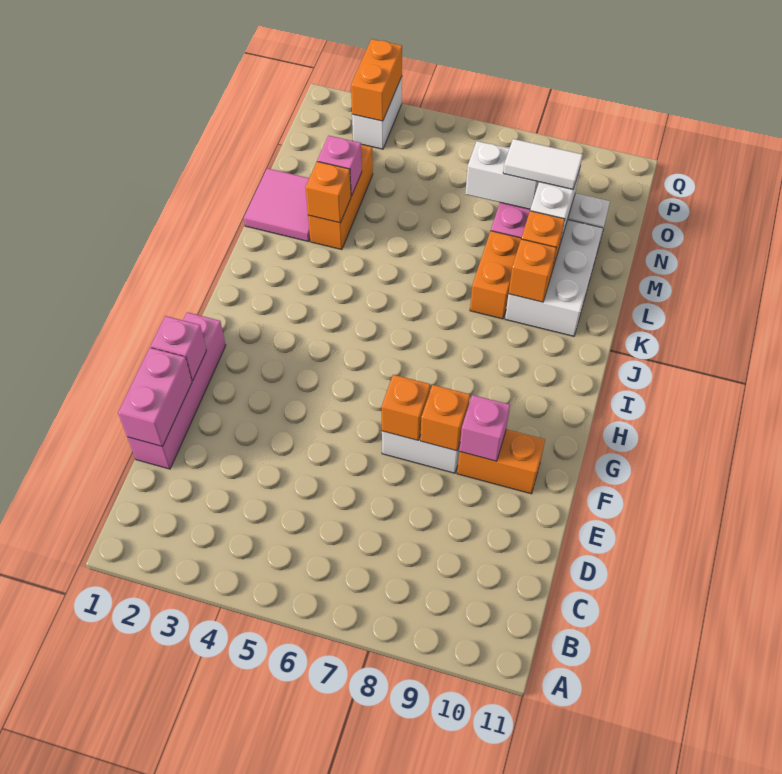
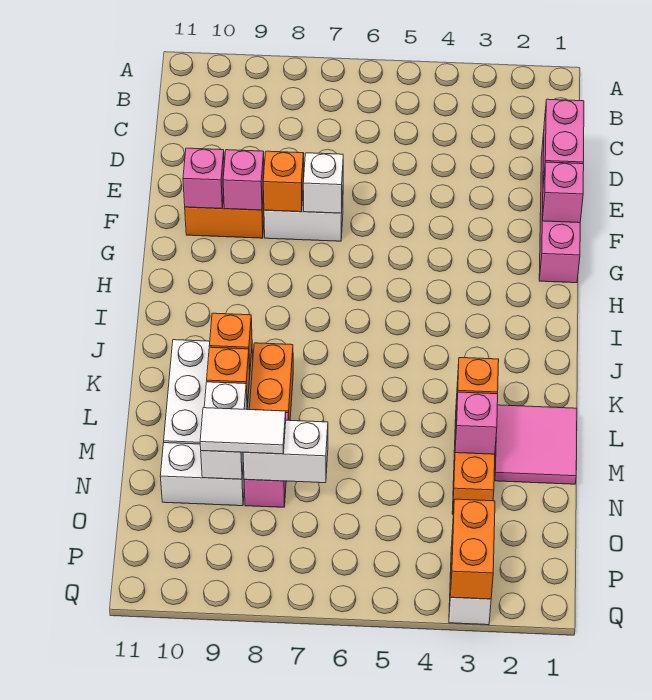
orange 1x1 brick [381,375,430,440] -> white 1x1 brick [303,153,343,213]
none -> pink 1x1 brick [183,148,224,209]

